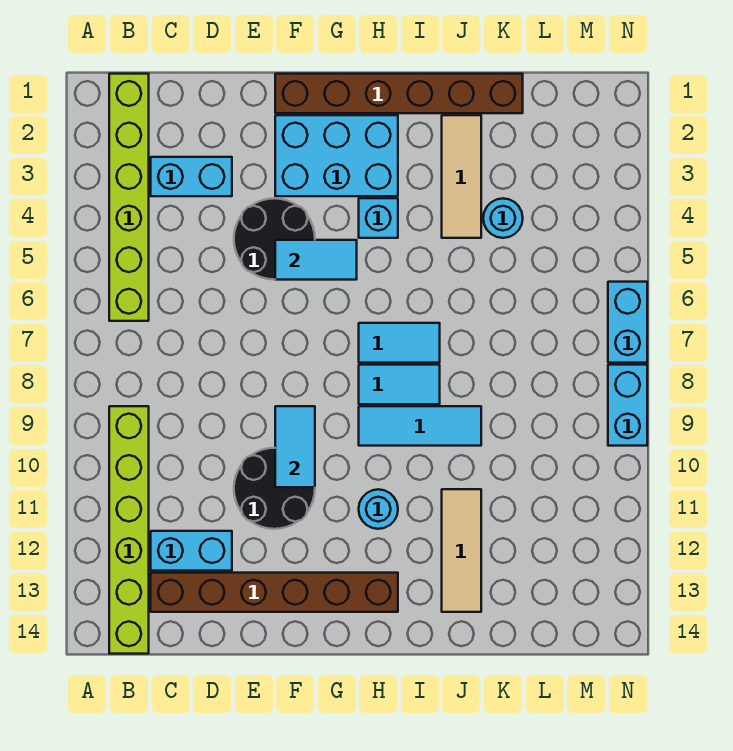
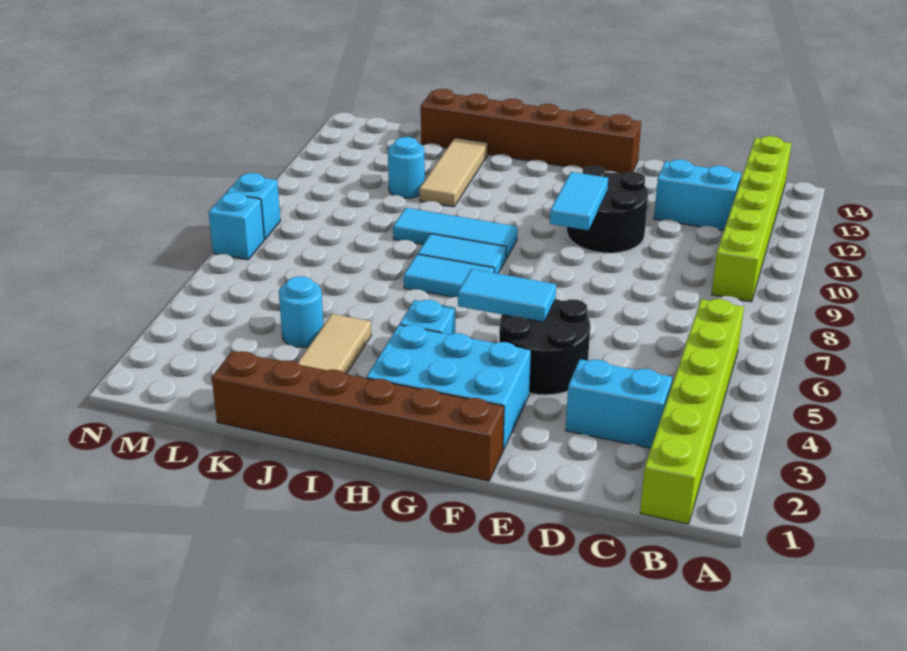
brown 1x6 brick [151,573,398,612] -> brown 1x6 brick moved to [421,89,641,174]
cyan 1x1 round brick [359,489,398,529] -> cyan 1x1 round brick moved to [388,137,425,198]
cyan 1x2 brick [608,282,647,363] -> cyan 1x1 brick [209,192,264,260]
cyan 1x2 brick [608,365,647,446] -> cyan 1x1 brick [226,173,281,239]

